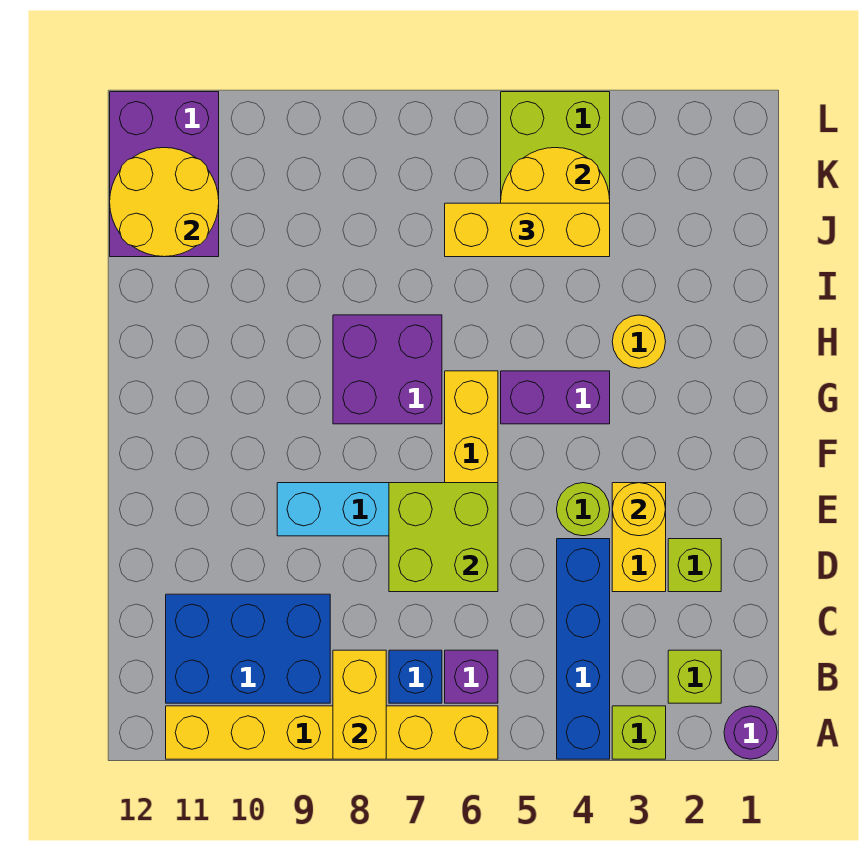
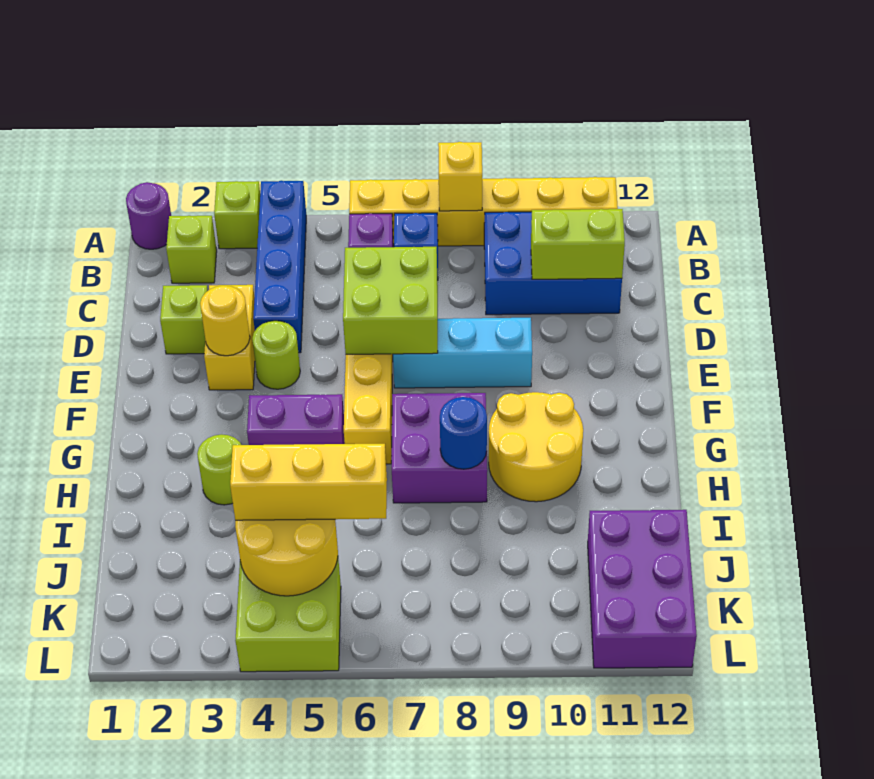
yellow 1x2 brick [333,650,386,759] -> yellow 1x1 brick [438,142,482,211]
none -> lime 1x2 brick [531,209,625,279]
yellow 1x1 round brick [612,315,666,368] -> lime 1x1 round brick [197,434,241,505]
none -> blue 1x1 round brick [440,397,487,469]
yellow 2x2 round brick [110,148,219,257] -> yellow 2x2 round brick moved to [489,392,583,502]

